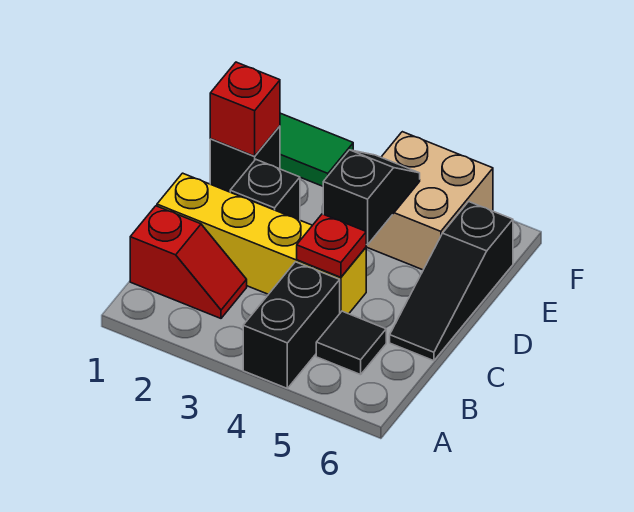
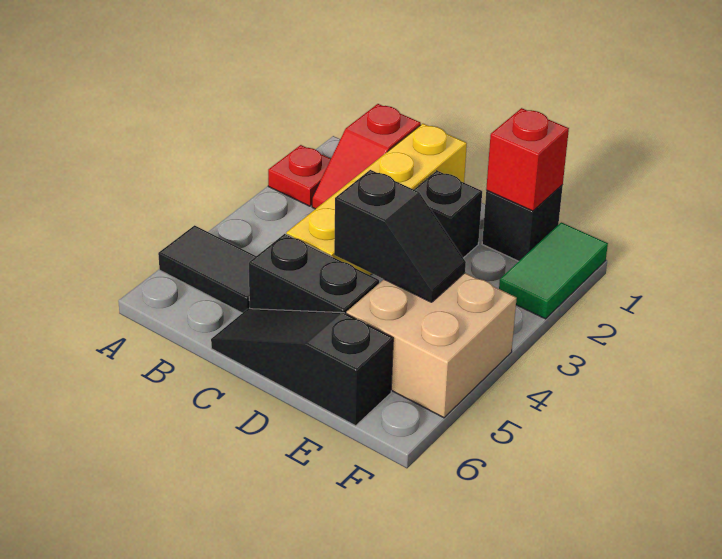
black 1x2 brick [243,262,340,388] -> black 1x2 brick moved to [249,234,379,314]
black 1x1 tile [316,311,386,375] -> black 1x2 tile [158,225,256,313]
red 1x1 plate [297,214,366,277] -> red 1x1 plate moved to [268,145,331,206]

